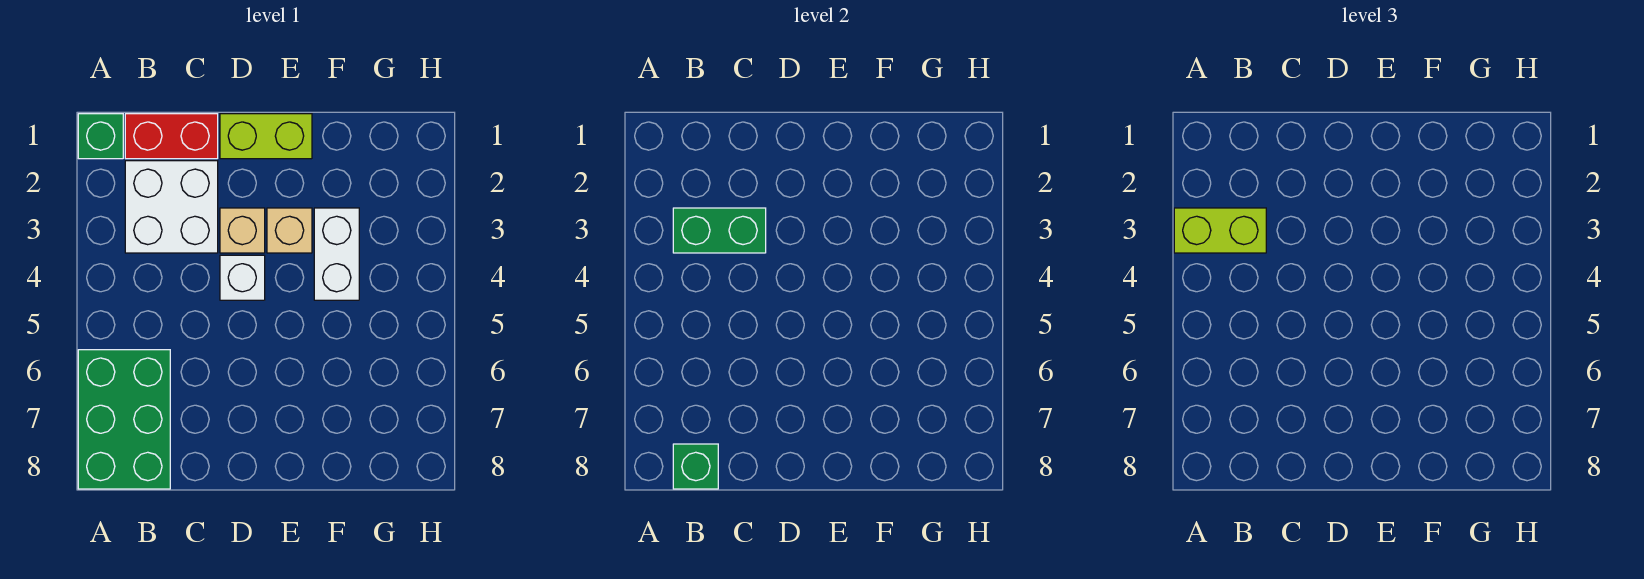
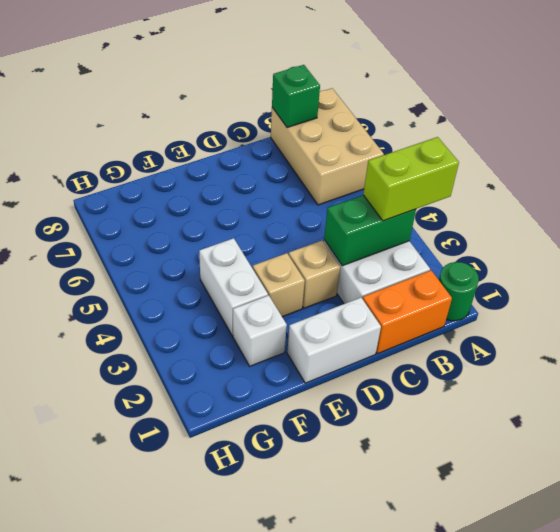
green 1x1 brick [78,114,123,159] -> green 1x1 round brick [439,262,479,321]
green 2x3 brick [78,350,170,489] -> tan 2x3 brick [271,88,384,205]
red 1x2 brick [125,114,218,159] -> orange 1x2 brick [363,270,452,354]
lime 1x2 brick [220,114,312,159] -> white 1x2 brick [287,298,381,383]
white 1x1 brick [220,255,265,300] -> white 1x1 brick moved to [233,295,287,366]

